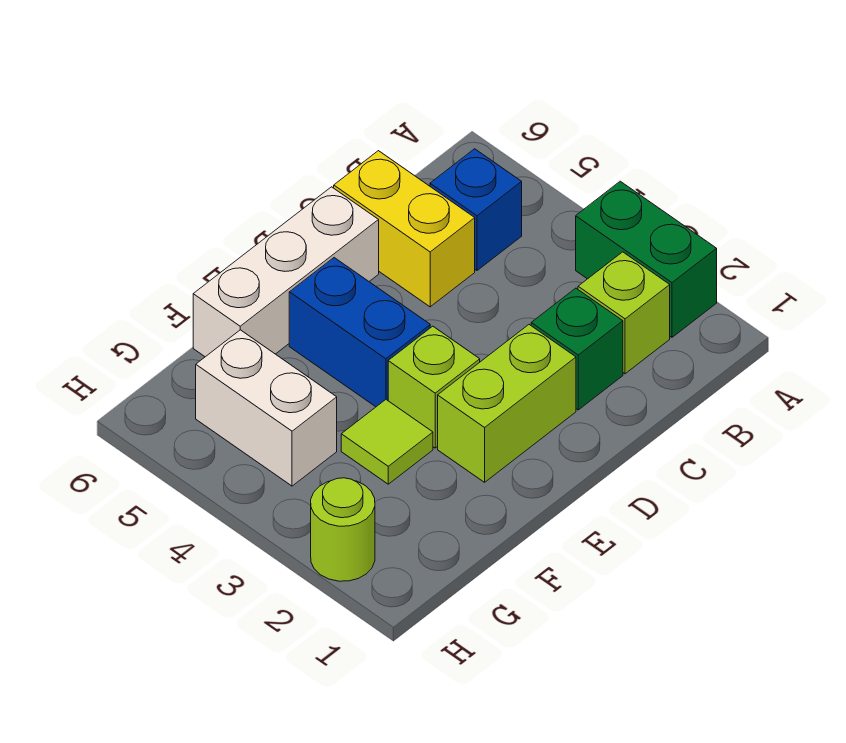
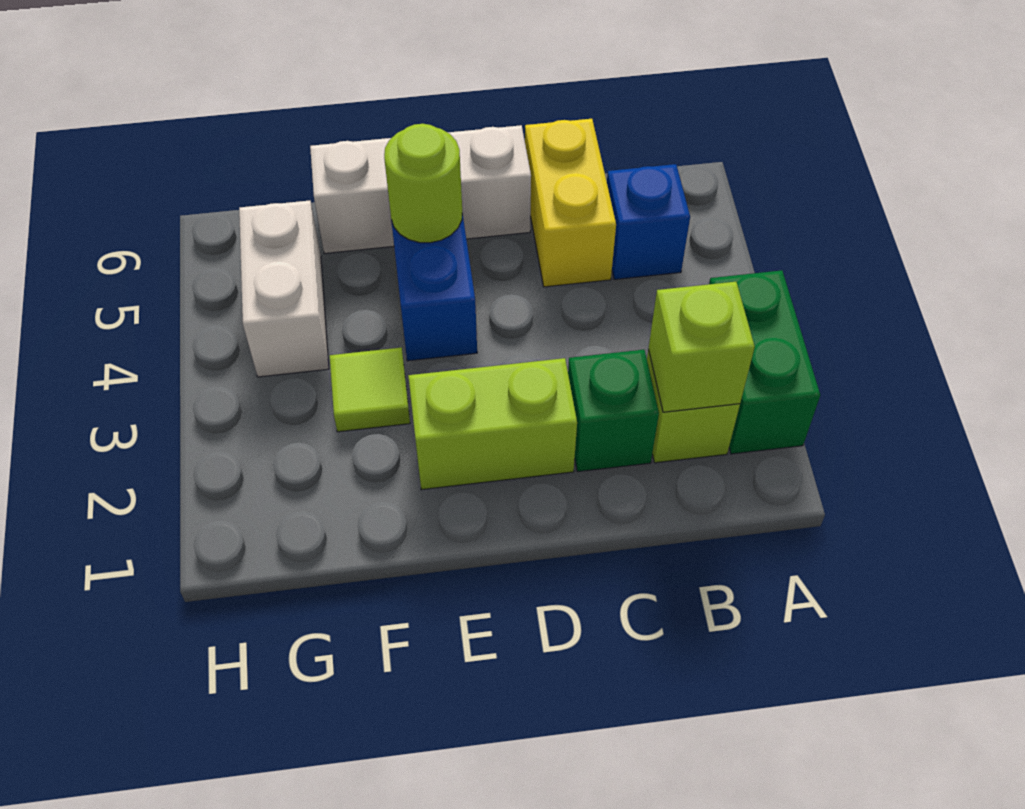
lime 1x1 brick [388,326,480,448] -> lime 1x1 brick moved to [648,282,755,412]
lime 1x1 round brick [311,478,375,581] -> lime 1x1 round brick moved to [384,124,462,243]

